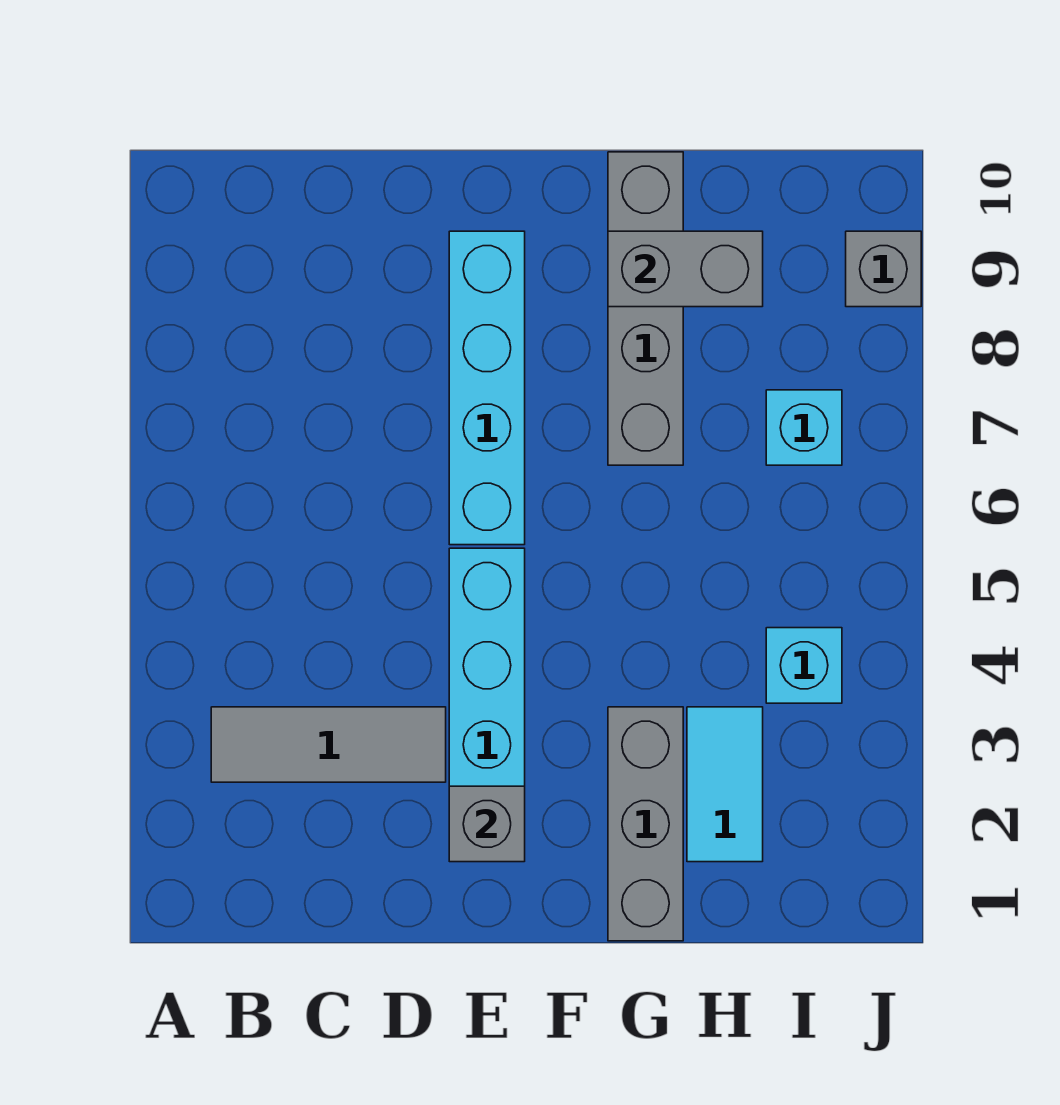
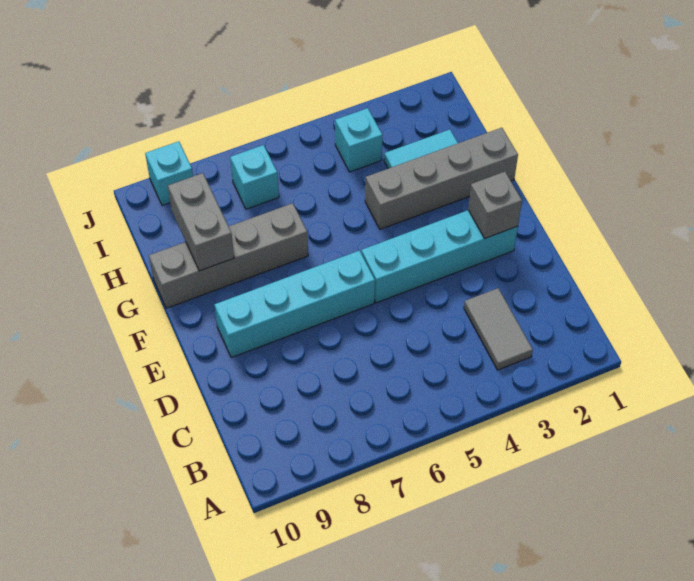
grey 1x3 tile [211,707,446,782] -> grey 1x2 tile [464,288,533,370]
grey 1x3 brick [608,707,683,941] -> grey 1x4 brick [365,128,518,229]
grey 1x1 brick [846,231,921,307] -> cyan 1x1 brick [145,141,193,206]

